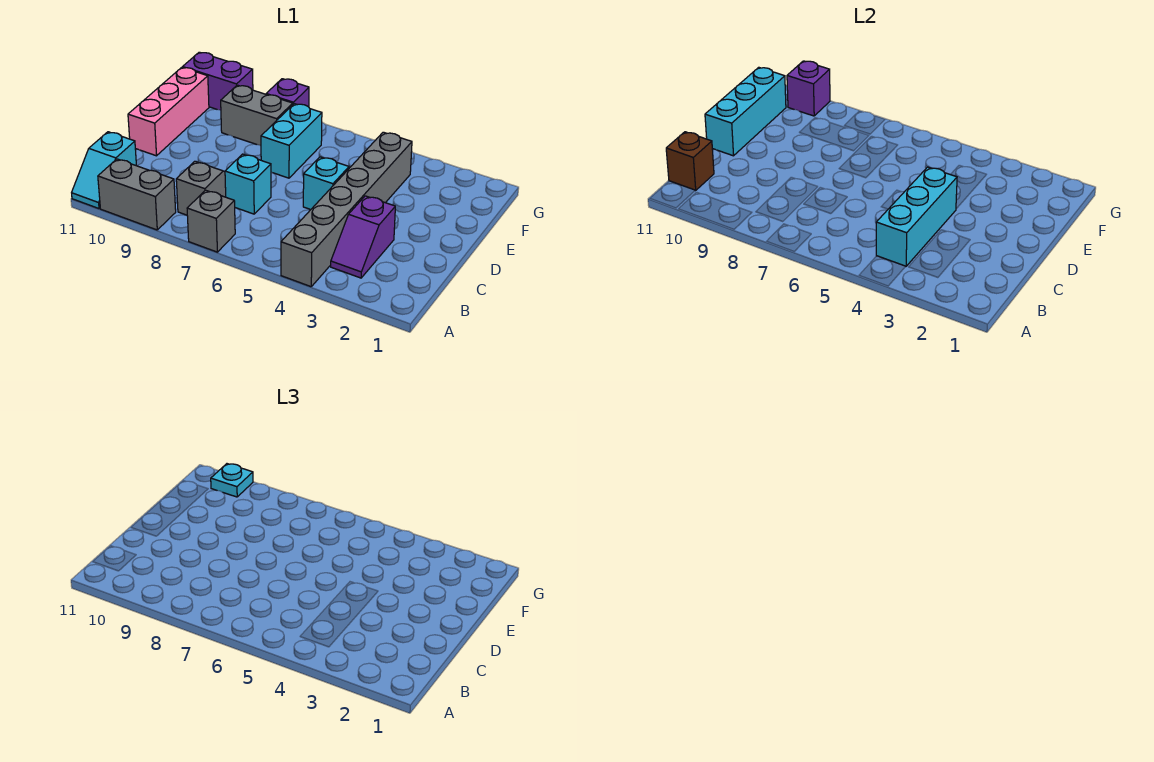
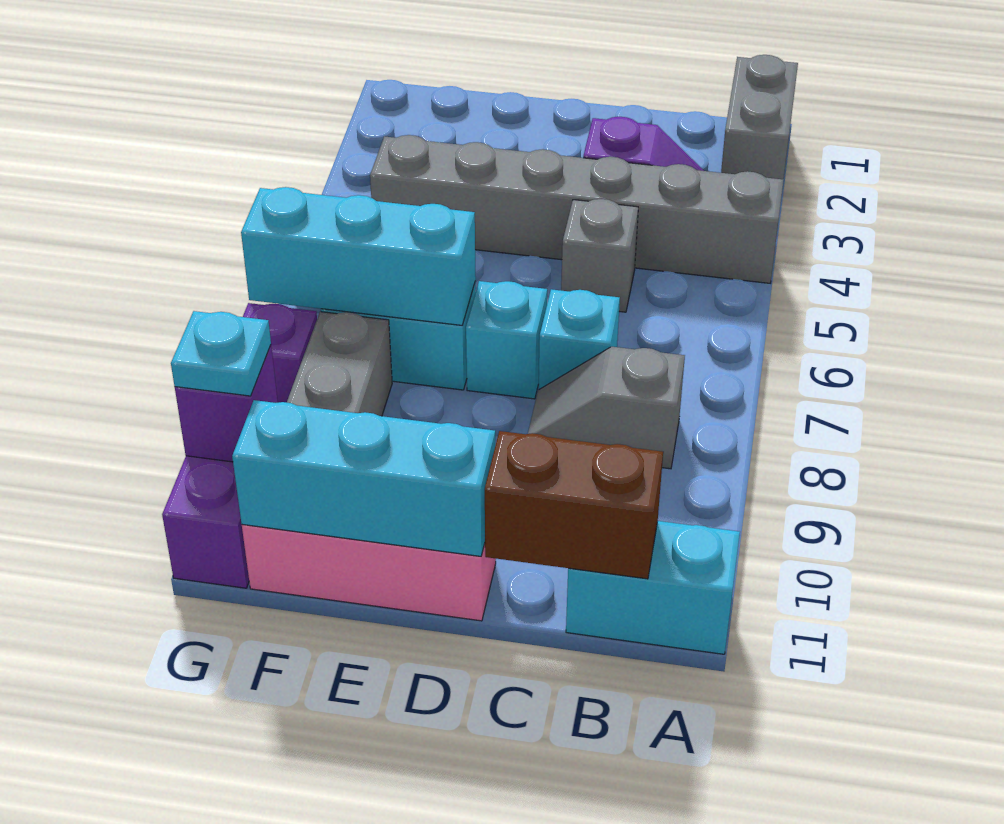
grey 1x1 brick [187,190,235,252] -> grey 1x1 brick moved to [561,199,638,312]
grey 1x2 brick [98,159,176,230] -> grey 1x2 brick moved to [721,55,798,179]
cyan 1x2 slope [72,132,136,208] -> cyan 1x2 brick [566,521,740,654]
cyan 1x3 brick [876,167,957,266] -> cyan 1x3 brick moved to [241,187,476,325]
brown 1x1 brick [666,132,714,190] -> brown 1x2 brick [485,431,663,579]
cyan 1x1 brick [303,157,349,210] -> cyan 1x1 brick moved to [466,281,547,399]

